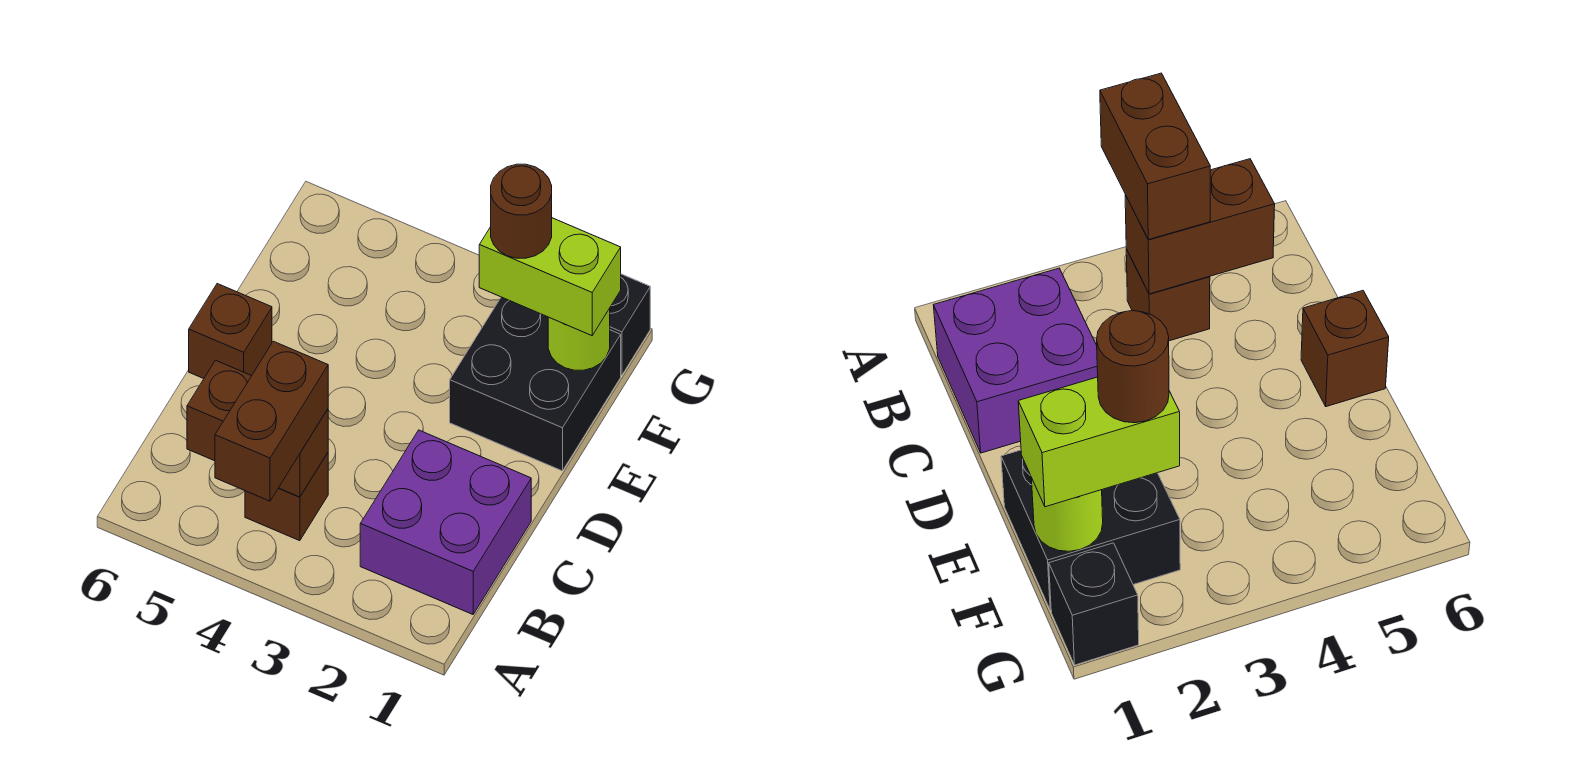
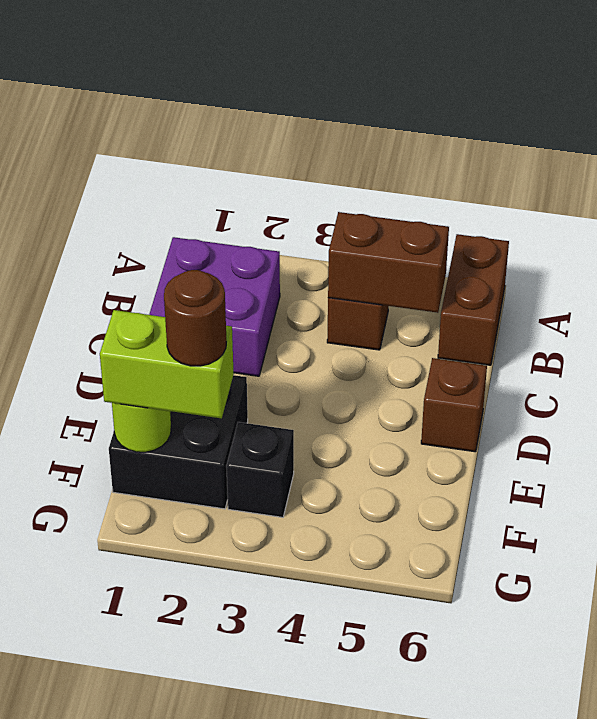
brown 1x2 brick [215,341,328,501] -> brown 1x2 brick moved to [438,234,509,365]
black 1x1 brick [610,274,650,375] -> black 1x1 brick moved to [226,422,294,517]

